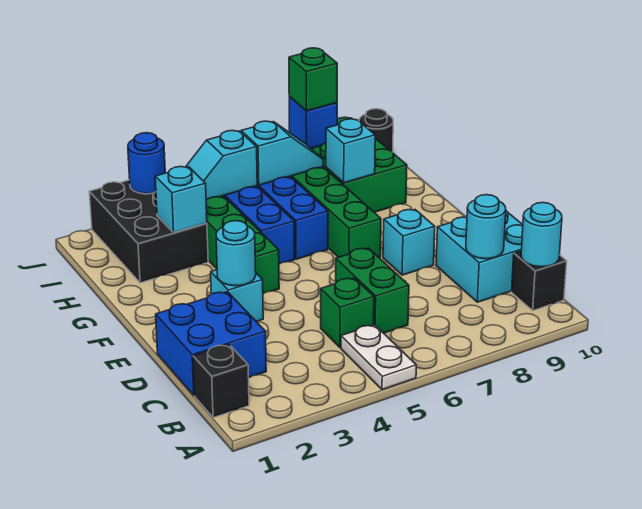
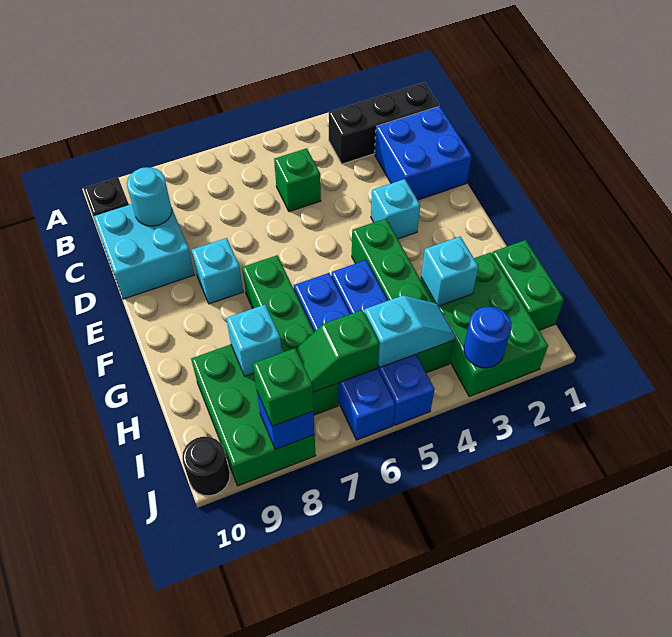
white 1x2 plate [341,325,416,390] -> none
black 1x1 brick [193,344,249,418] -> black 1x3 brick [329,82,439,164]
cyan 1x1 round brick [521,202,562,267] -> none
green 1x2 brick [336,248,409,333] -> green 1x2 brick moved to [492,240,564,330]
cyan 1x1 round brick [216,221,256,286] -> none
black 2x3 brick [89,180,208,283] -> green 2x3 brick [421,252,548,396]
cyan 1x2 slope [241,121,323,185] -> green 1x2 slope [296,310,380,392]

